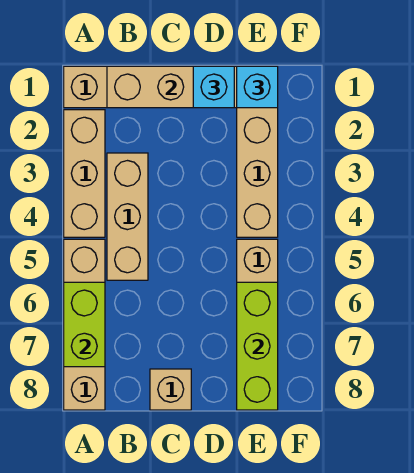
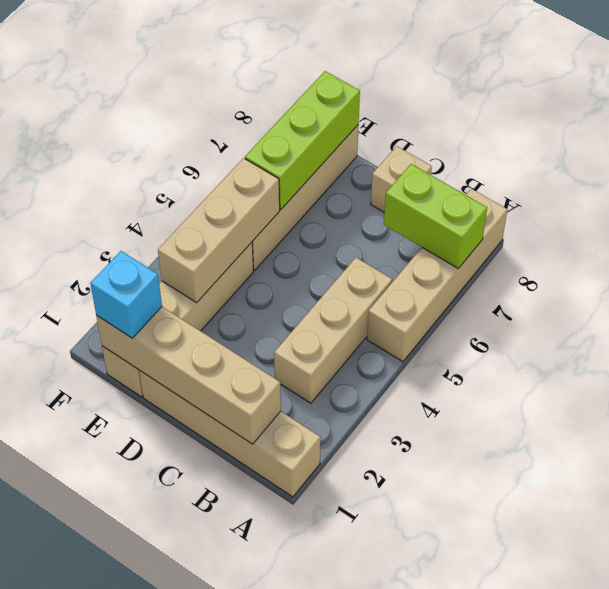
tan 1x3 brick [64,110,105,237] -> tan 1x3 brick moved to [158,158,280,303]
lime 1x2 brick [64,282,105,367] -> lime 1x2 brick turned to [384,164,487,268]
cyan 1x1 brick [193,66,234,108] -> none

